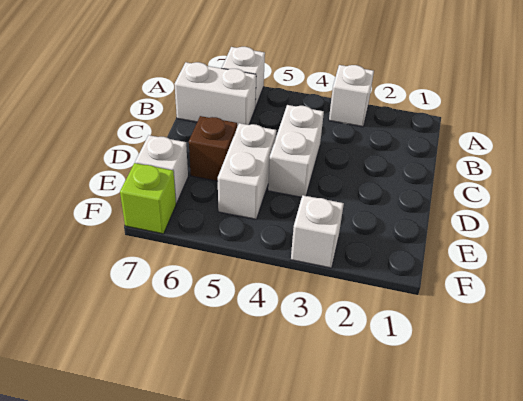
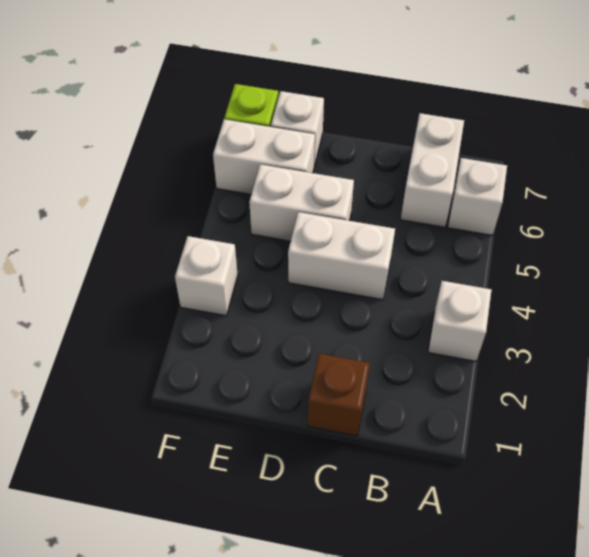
brown 1x1 brick [189,116,237,181] -> brown 1x1 brick moved to [308,354,370,436]
none -> white 1x2 brick [213,119,315,194]

